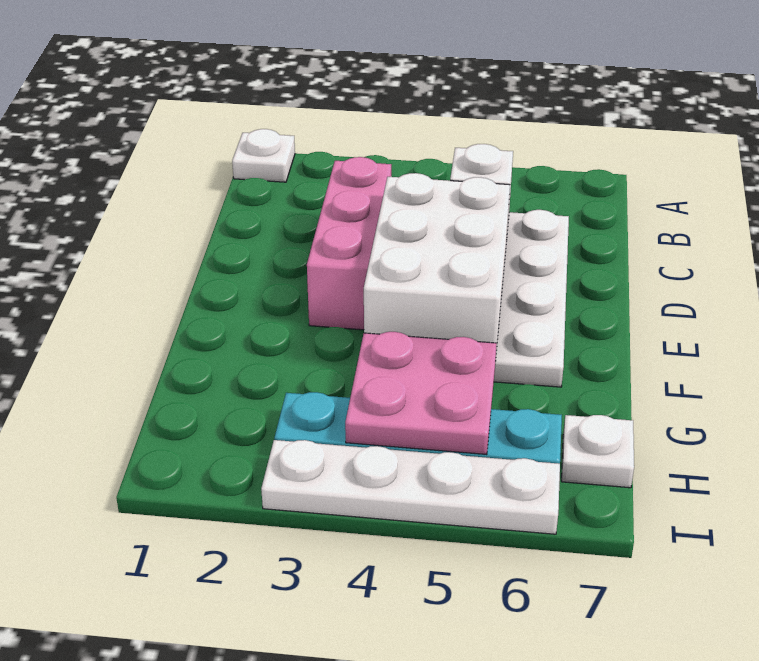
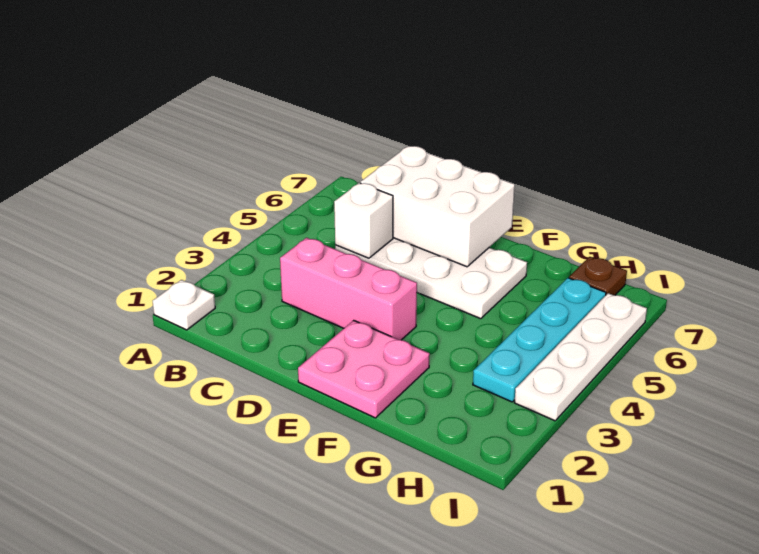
white 2x3 brick [364,173,510,350] -> white 2x3 brick moved to [360,146,515,267]
pink 2x2 plate [345,332,497,454] -> pink 2x2 plate moved to [298,320,430,418]
white 1x1 plate [562,415,634,488] -> brown 1x1 plate [569,257,627,295]

